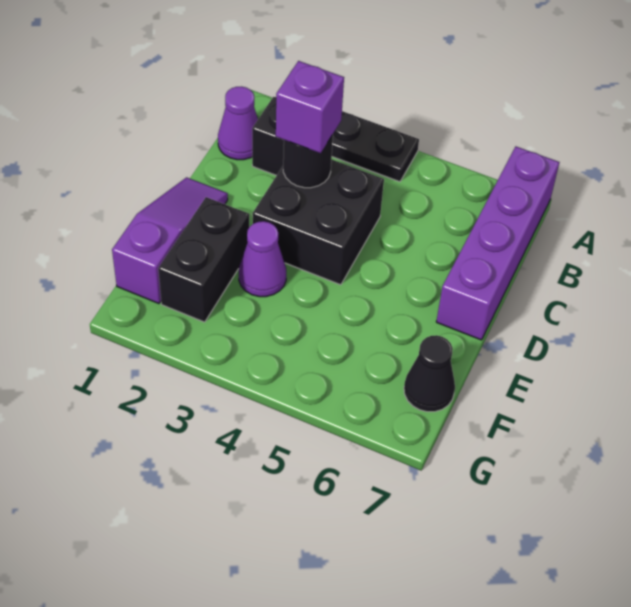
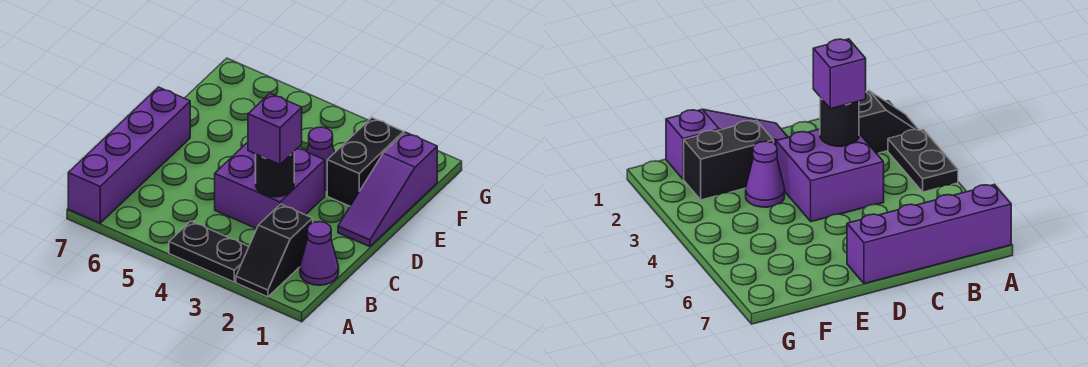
black 2x2 brick [253,159,384,285] -> purple 2x2 brick [215,142,325,229]
black 1x1 cone [404,335,455,412] -> none

